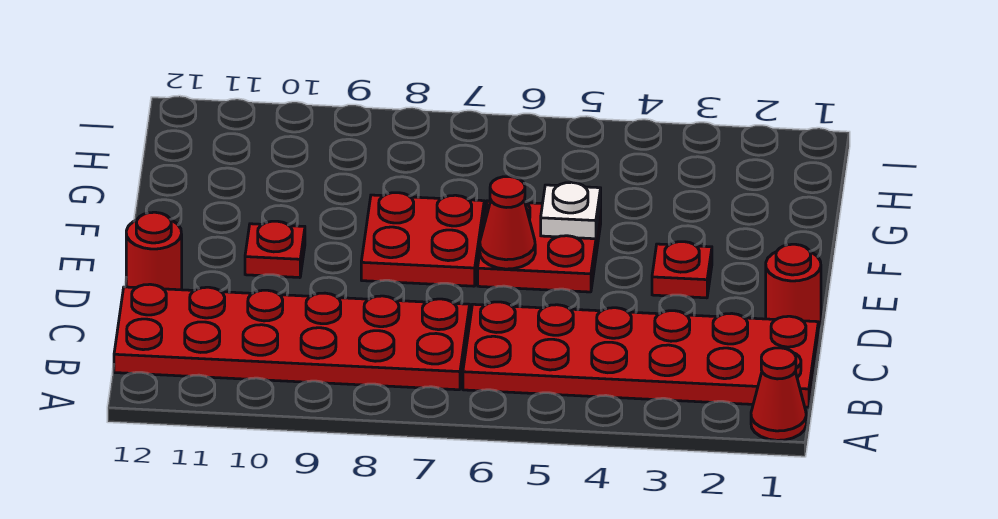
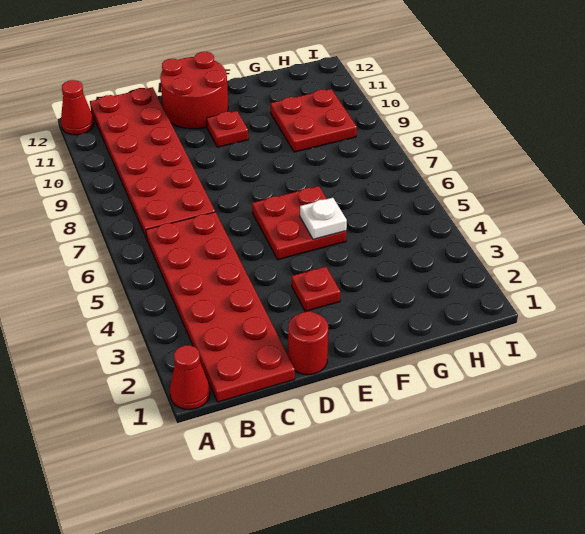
red 1x1 round brick [126,212,182,290] -> red 2x2 round brick [160,52,228,129]
red 1x1 cone [480,177,535,269] -> red 1x1 cone moved to [61,80,94,135]
red 2x2 plate [361,193,484,286] -> red 2x2 plate moved to [271,89,357,152]

